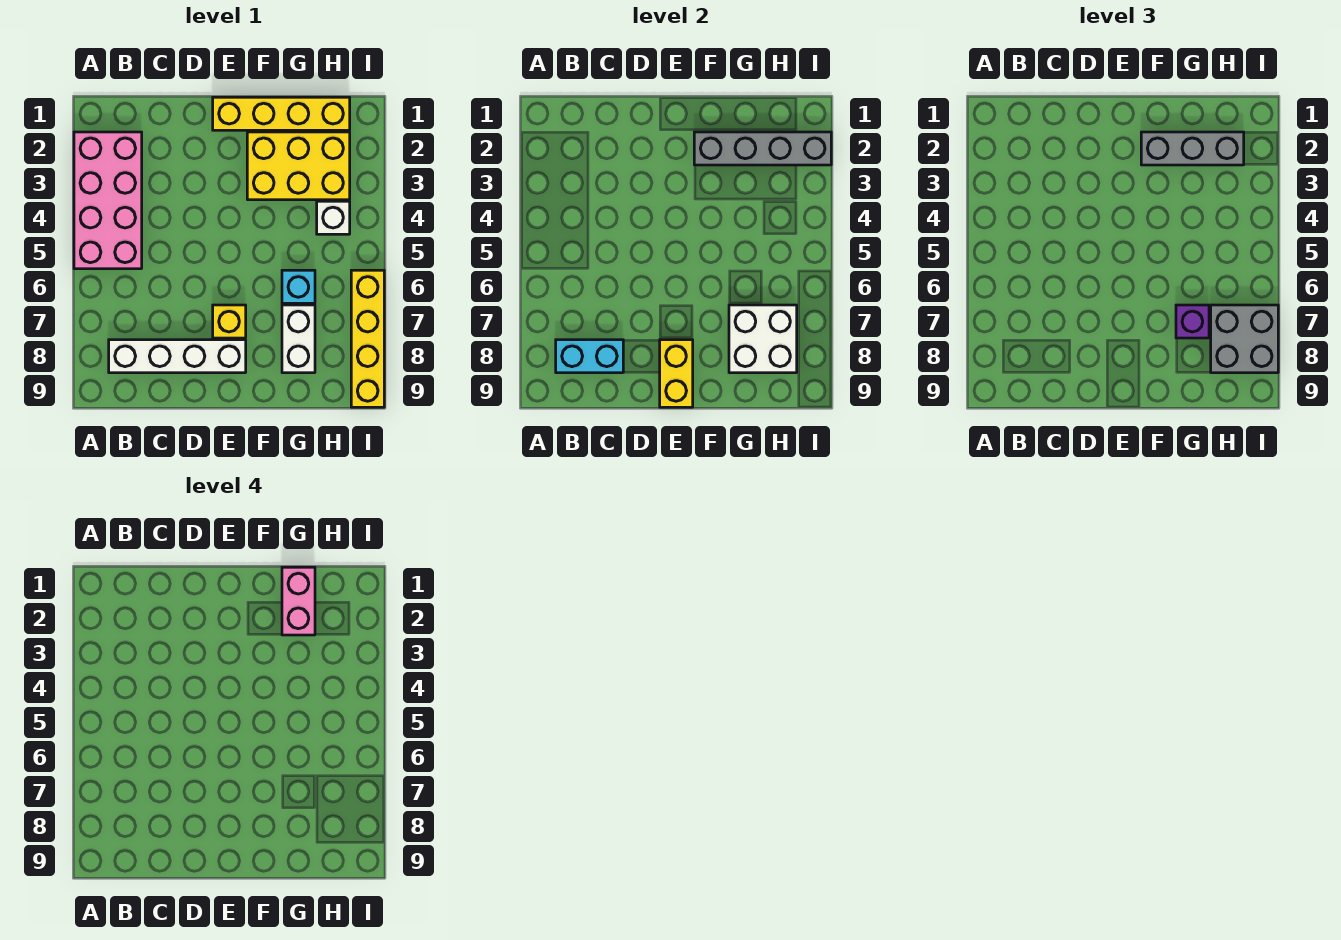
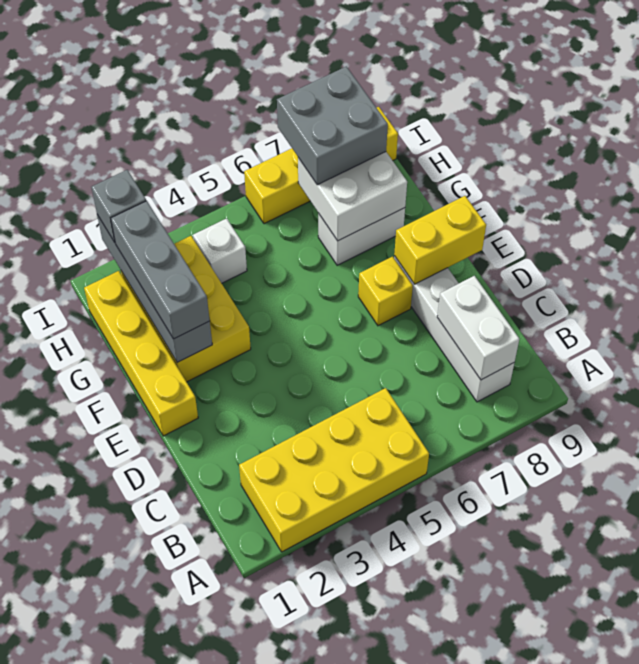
pink 2x4 brick [74,132,142,269] -> yellow 2x4 brick [239,388,429,552]
cyan 1x2 brick [556,340,623,373] -> white 1x2 brick [437,276,519,380]
pink 1x2 brick [282,567,315,635] -> none
cyan 1x1 brick [282,270,315,303] -> none
purple 1x1 brick [1176,305,1209,338] -> none
none -> grey 1x1 brick [92,170,146,242]

